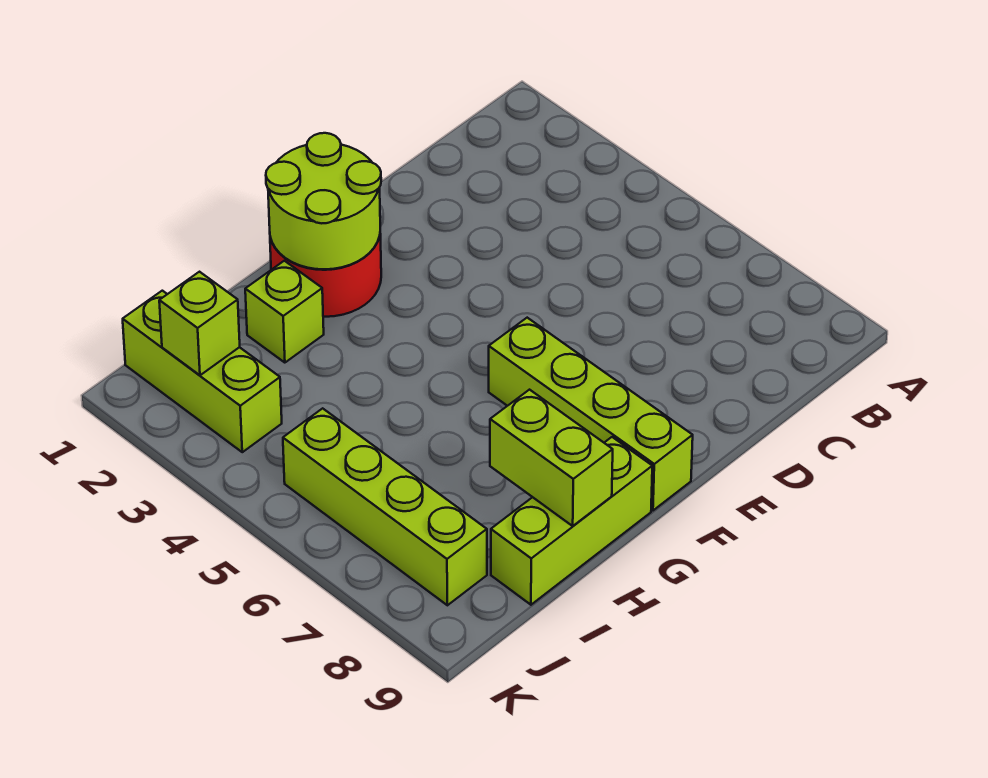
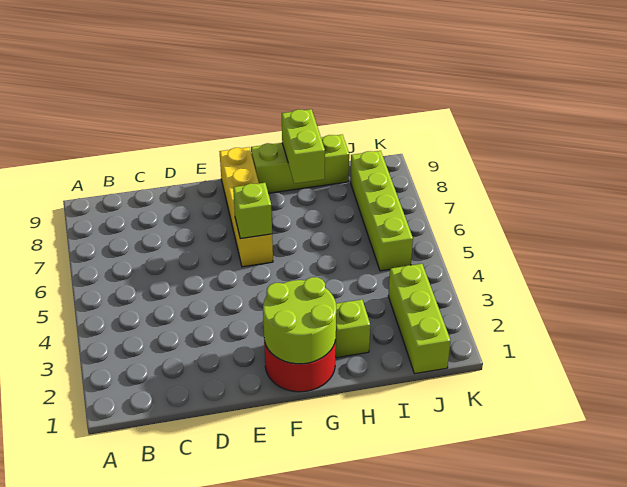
lime 1x4 brick [489,318,693,510] -> yellow 1x4 brick [220,147,273,267]
lime 1x1 brick [159,272,240,375] -> lime 1x1 brick moved to [233,183,272,239]

